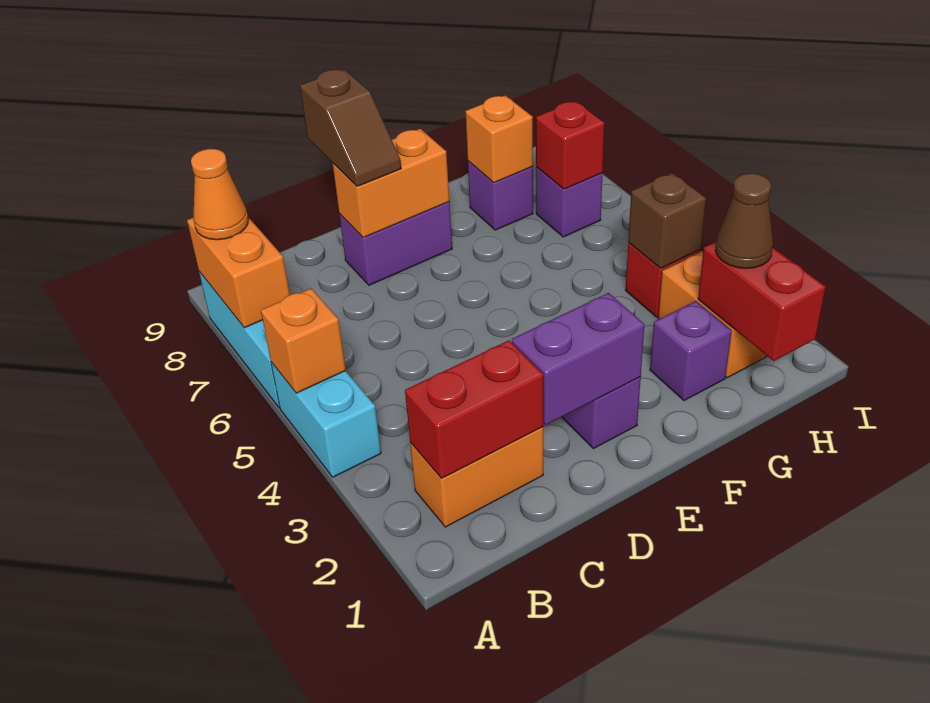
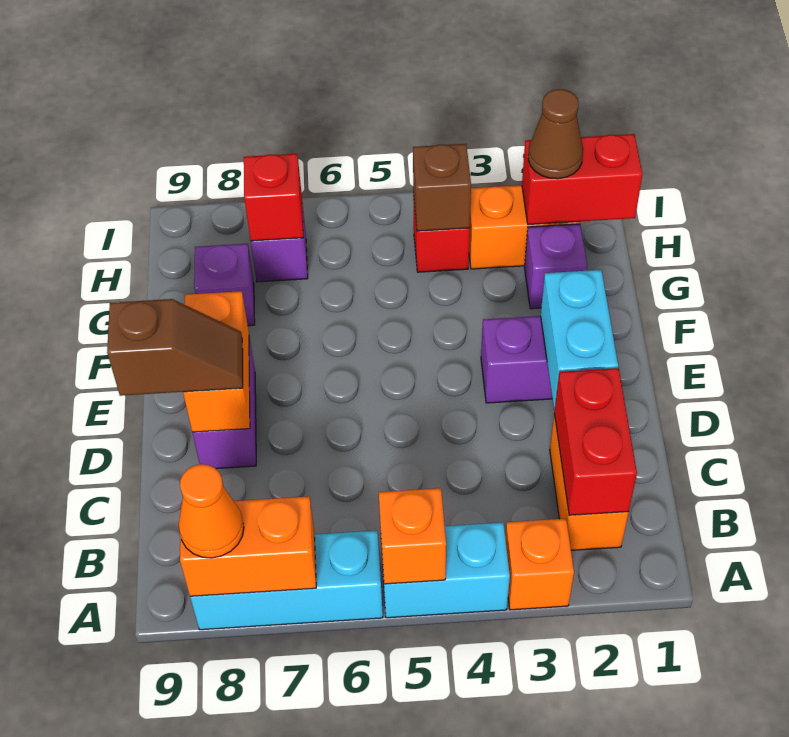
purple 1x2 brick [512,293,645,425] -> cyan 1x2 brick [541,270,618,410]
orange 1x1 brick [465,95,533,183] -> orange 1x1 brick moved to [505,519,574,610]

